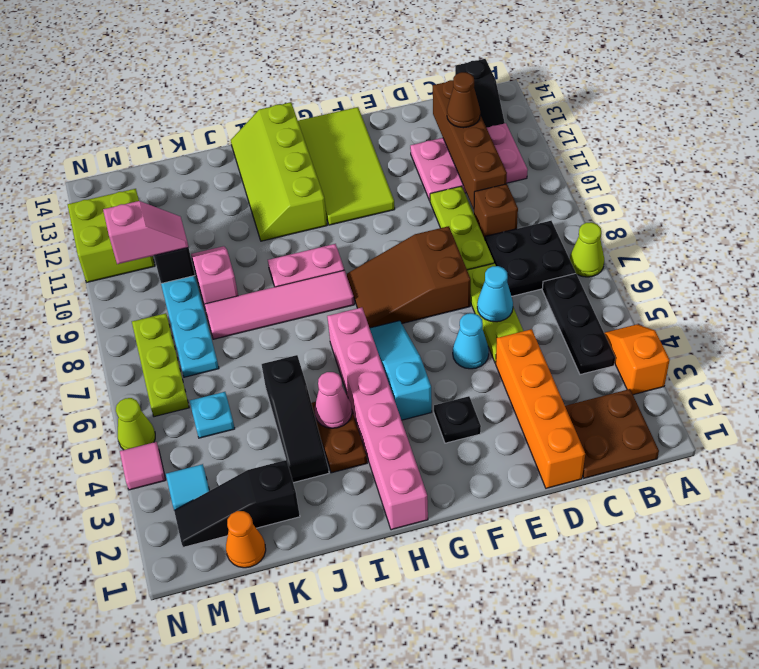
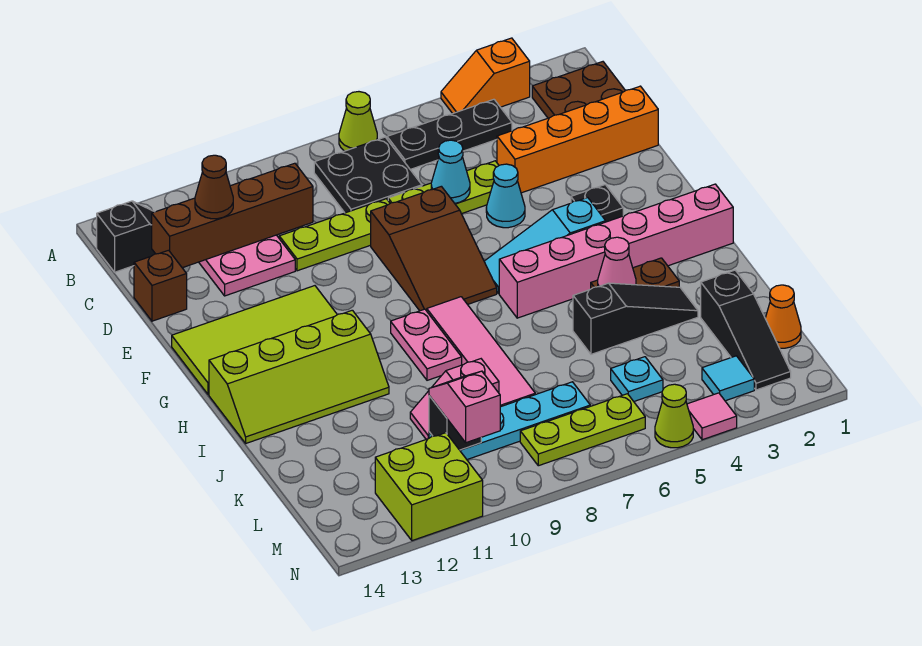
brown 1x1 brick [474,184,518,239] -> brown 1x1 brick moved to [134,250,187,321]

